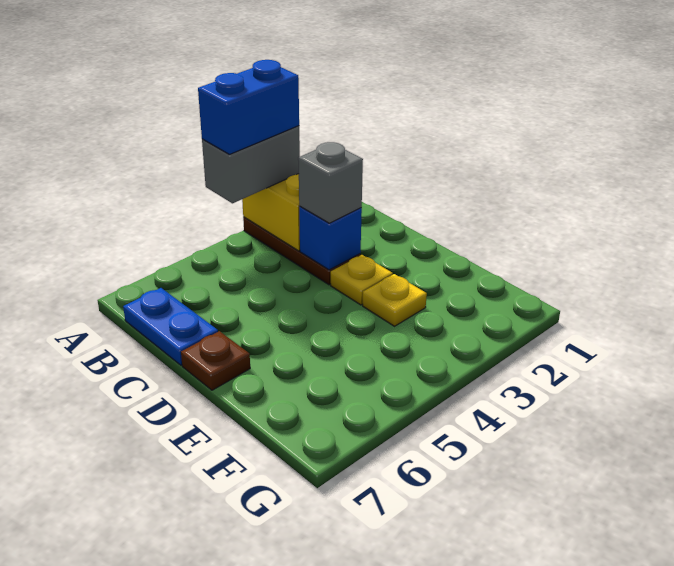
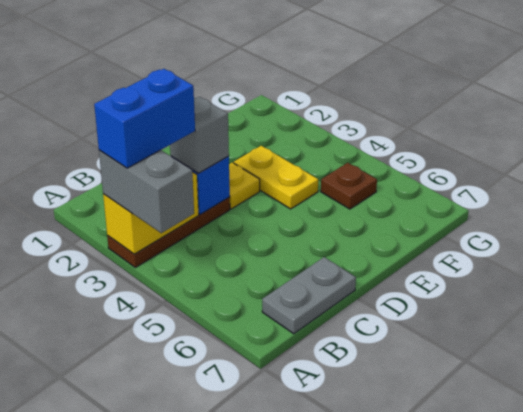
blue 1x2 brick [198,60,299,154] -> blue 1x2 brick turned to [94,69,195,168]
blue 1x2 plate [123,288,218,365] -> grey 1x2 plate [262,257,356,334]
brown 1x1 plate [181,331,250,390] -> brown 1x1 plate moved to [321,163,377,209]
yellow 1x1 plate [363,274,427,326] -> yellow 1x2 plate [234,146,318,209]

